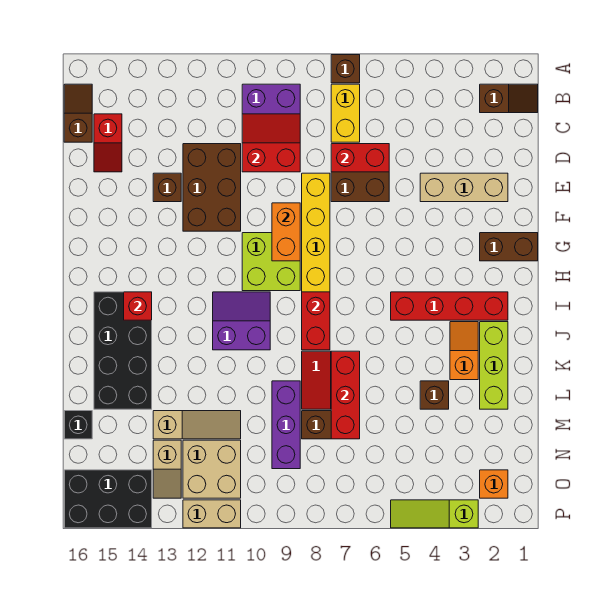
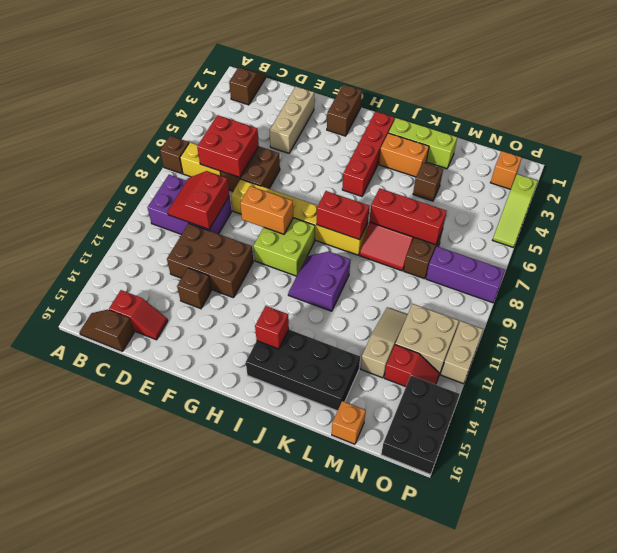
red 1x2 brick [331,144,389,172] -> red 2x2 brick [197,115,259,178]
orange 1x2 slope [450,322,478,380] -> orange 1x2 brick [379,133,429,177]
purple 1x3 brick [272,381,300,469] -> purple 1x3 brick moved to [426,246,505,303]
black 1x1 brick [64,411,92,439] -> orange 1x1 brick [332,401,366,444]
tan 1x2 slope [153,440,181,498] -> red 1x2 slope [384,345,440,387]

